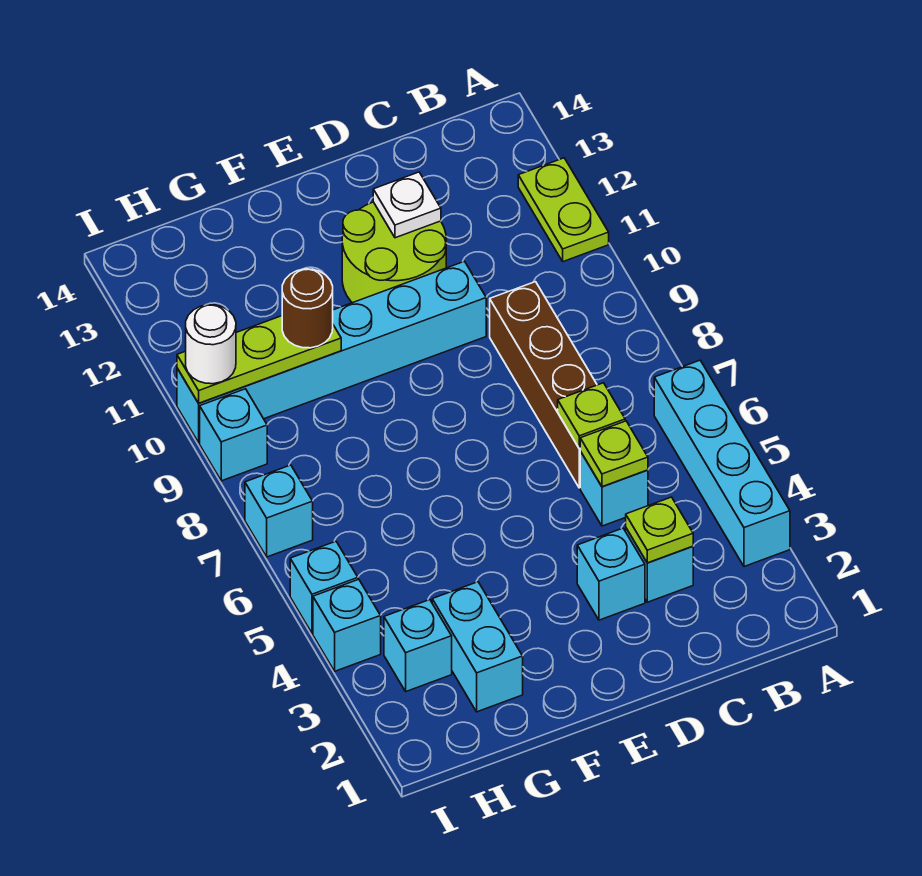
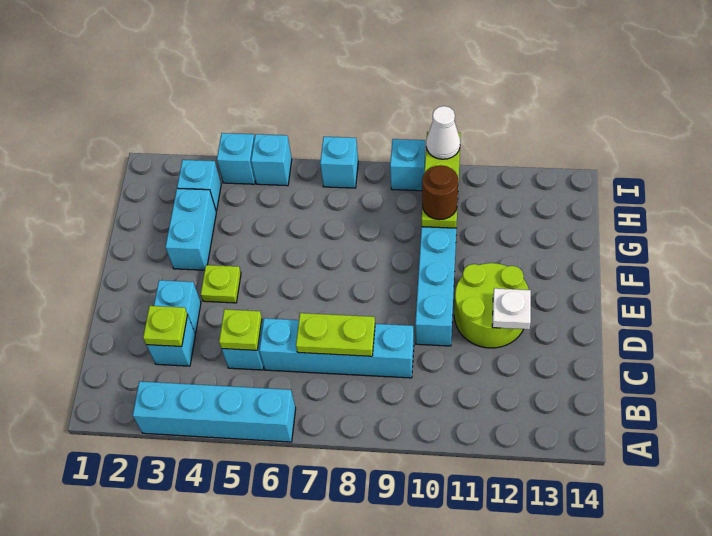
lime 1x2 plate [518,158,609,262] -> lime 1x2 plate moved to [296,313,375,356]
brown 1x4 brick [490,282,597,488] -> cyan 1x4 brick [259,318,414,378]
lime 1x1 plate [558,383,625,449] -> lime 1x1 plate moved to [201,265,241,303]
cyan 1x2 brick [432,582,523,712] -> cyan 1x2 brick turned to [165,188,216,270]
white 1x1 round brick [186,305,236,384] -> white 1x1 cone [426,106,460,159]

